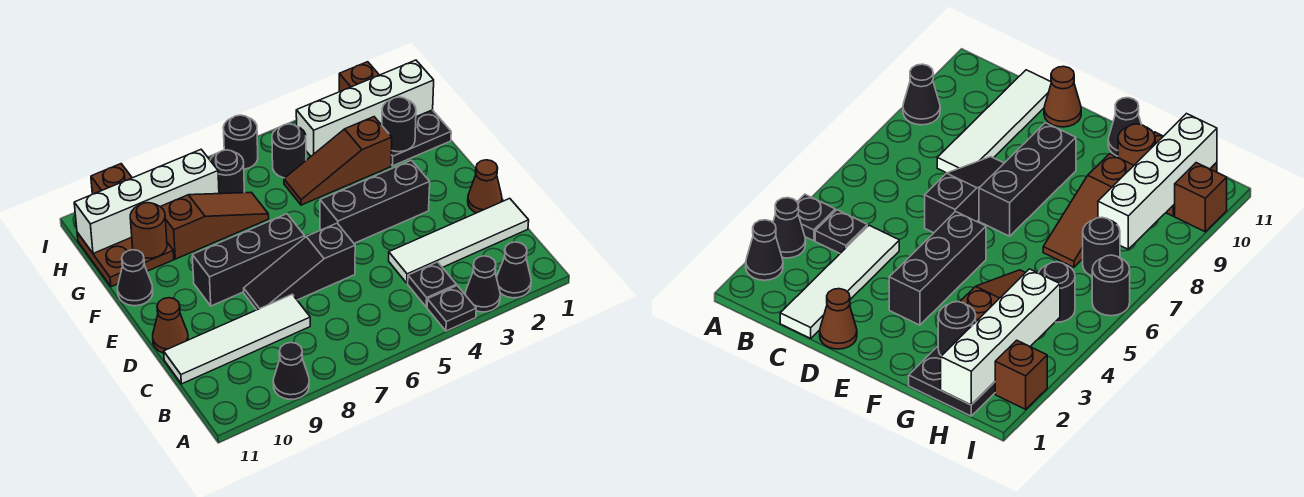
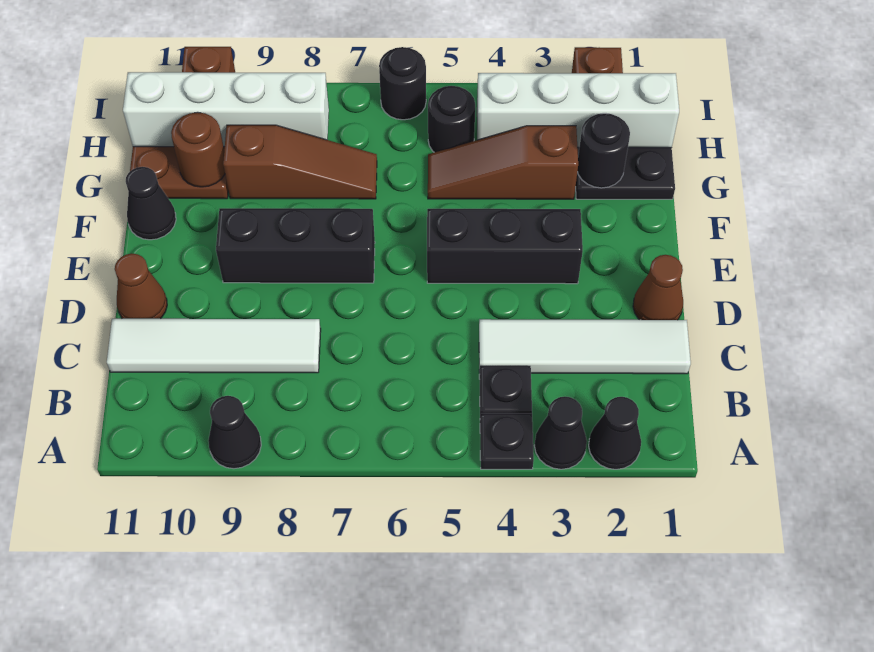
black 1x3 slope [244,223,355,310] -> none
black 1x1 round brick [210,150,245,194] -> none

